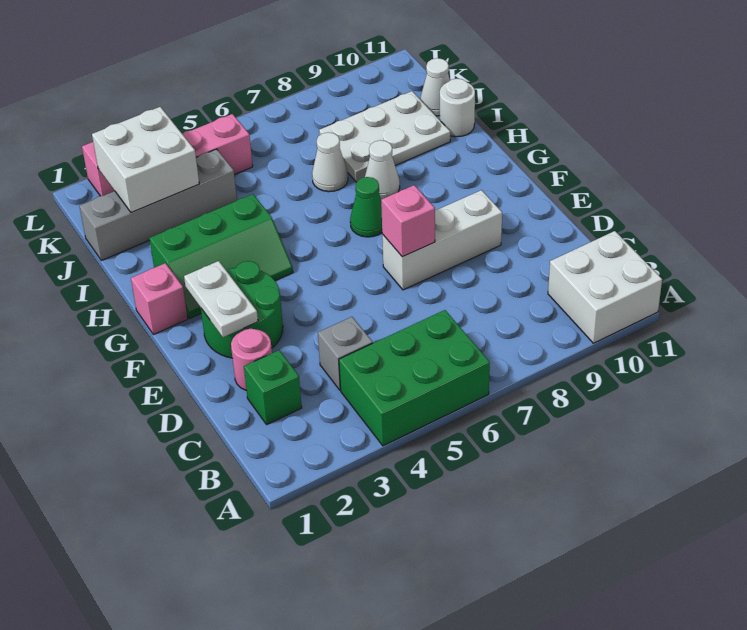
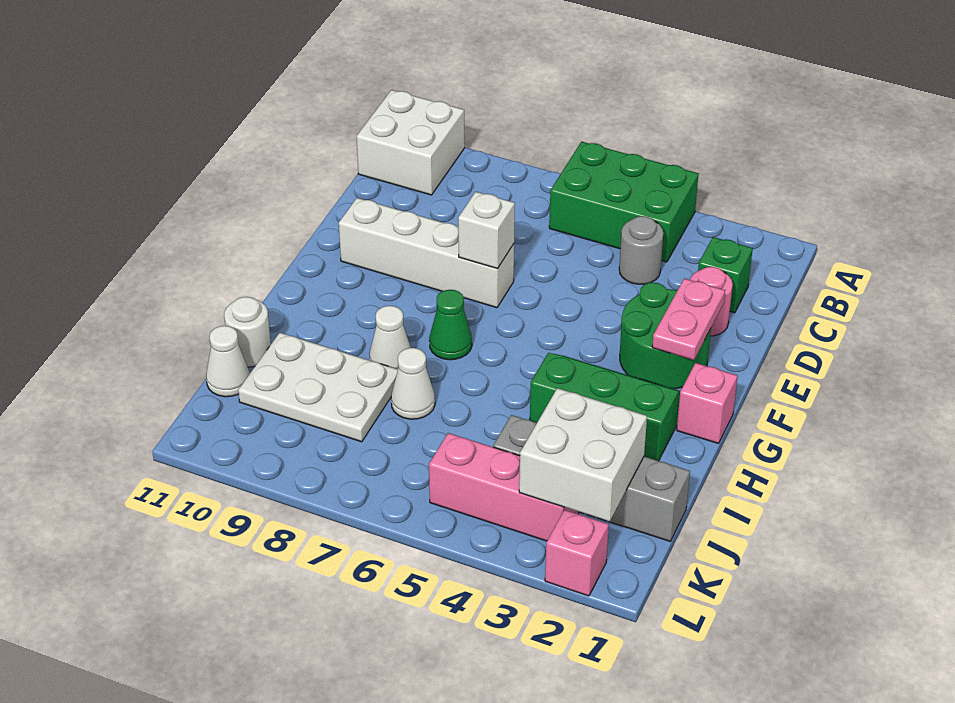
grey 1x1 brick [318,317,373,390] -> grey 1x1 round brick [619,216,663,284]
white 1x2 plate [184,261,258,337] -> pink 1x2 plate [652,279,725,360]
white 1x3 brick [382,190,502,290] -> white 1x4 brick [339,198,514,308]
pink 1x1 brick [381,185,435,257] -> white 1x1 brick [458,192,515,269]

